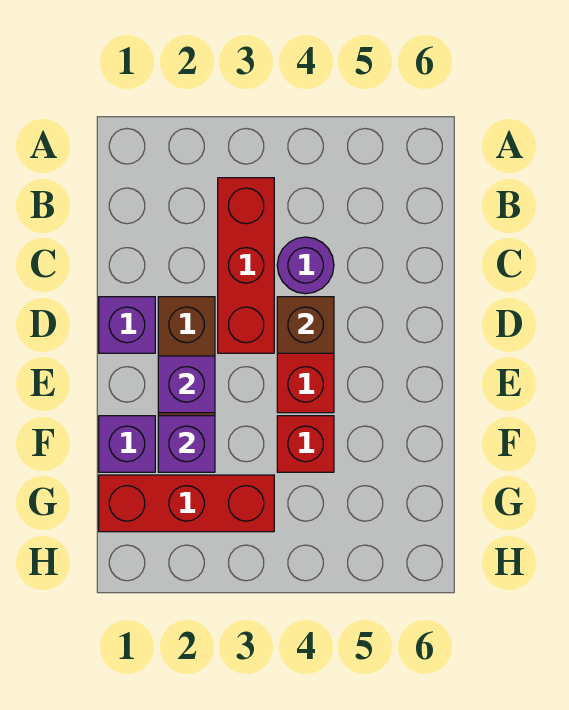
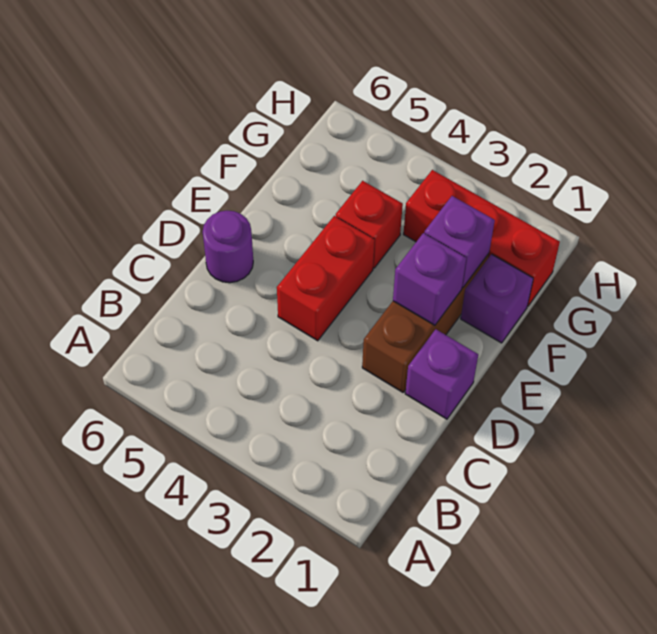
red 1x3 brick [218,178,274,353] -> none
purple 1x1 round brick [277,237,334,294] -> purple 1x1 round brick moved to [203,211,253,283]
brown 1x1 brick [277,297,334,353] -> none

